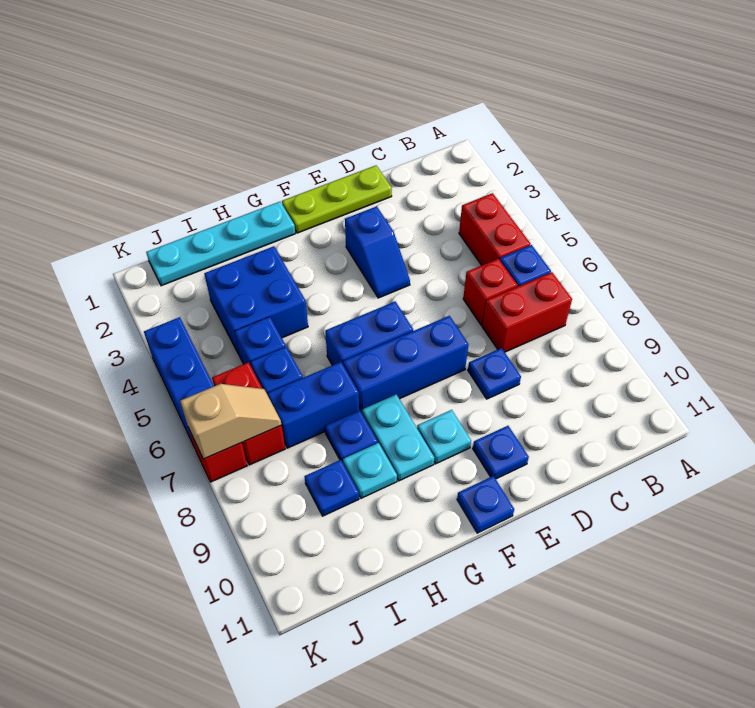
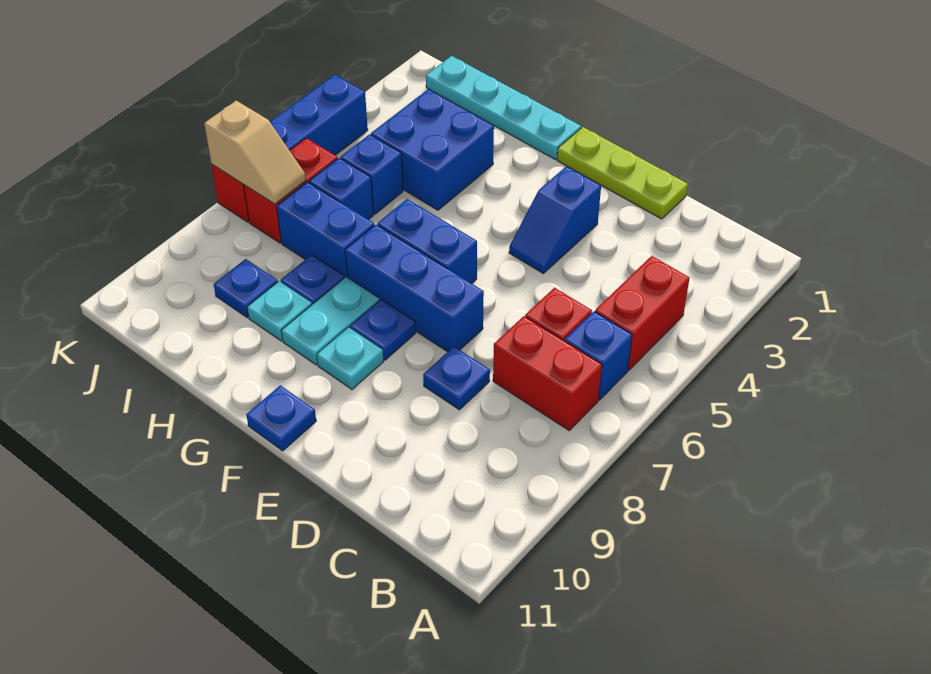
blue 1x1 plate [473,426,529,479] -> blue 1x1 plate moved to [350,300,416,360]

